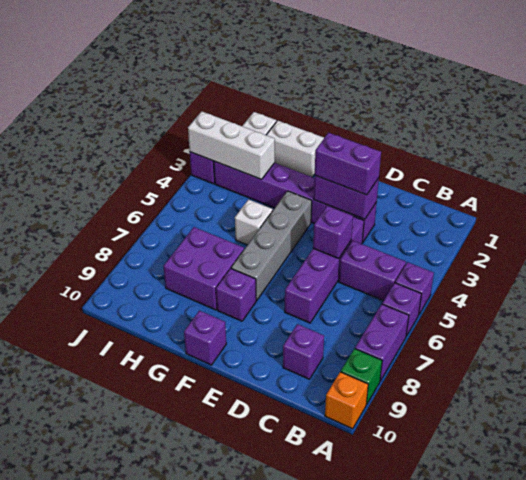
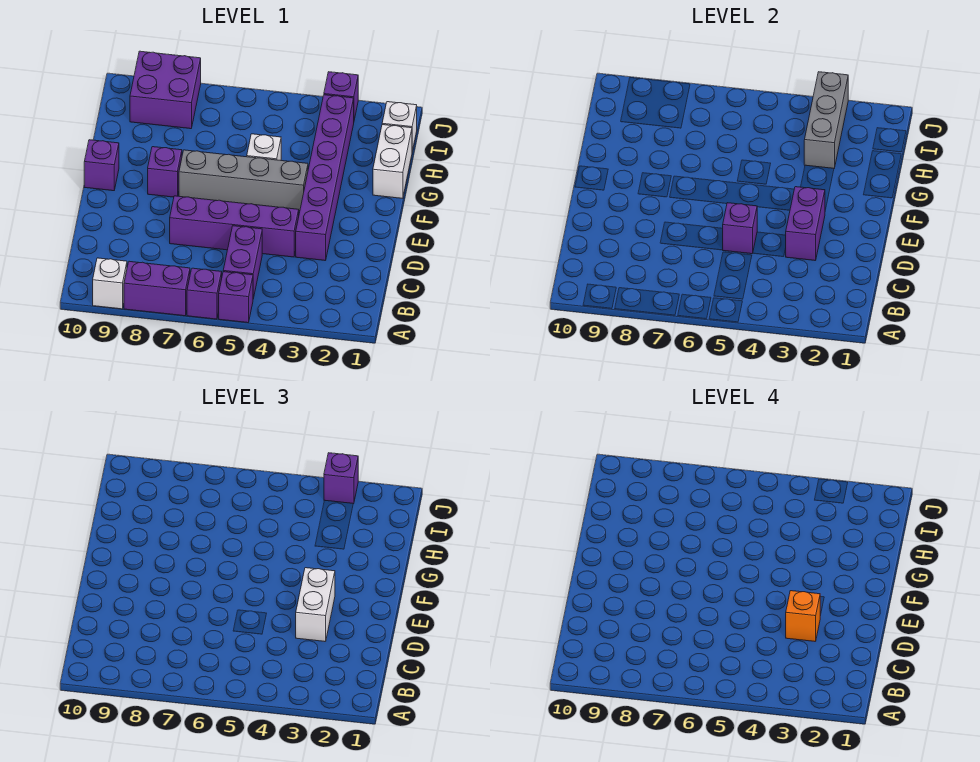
green 1x1 brick [341,348,382,405] -> white 1x1 brick [93,258,127,309]
orange 1x1 brick [325,372,368,429] -> orange 1x1 brick moved to [786,591,820,642]
purple 1x1 brick [283,324,324,379] -> purple 1x1 brick moved to [324,453,358,504]
purple 1x2 brick [315,133,381,195] -> white 1x2 brick [296,568,335,642]
purple 2x2 brick [163,227,244,310] -> purple 2x2 brick moved to [130,51,201,129]
white 1x3 brick [188,111,275,179] -> grey 1x3 brick [804,72,848,168]

